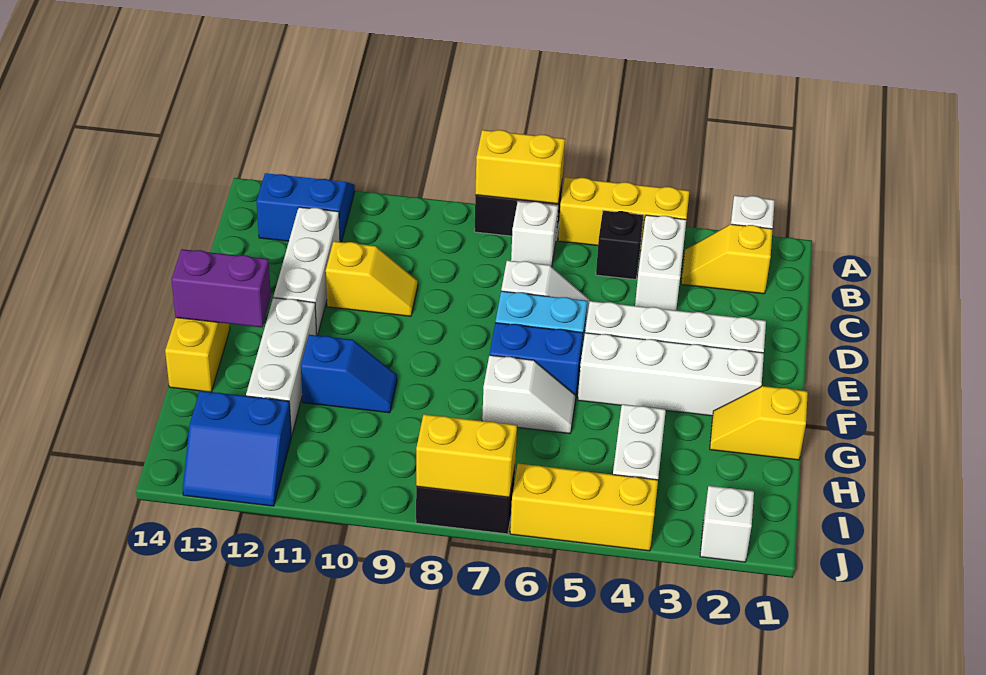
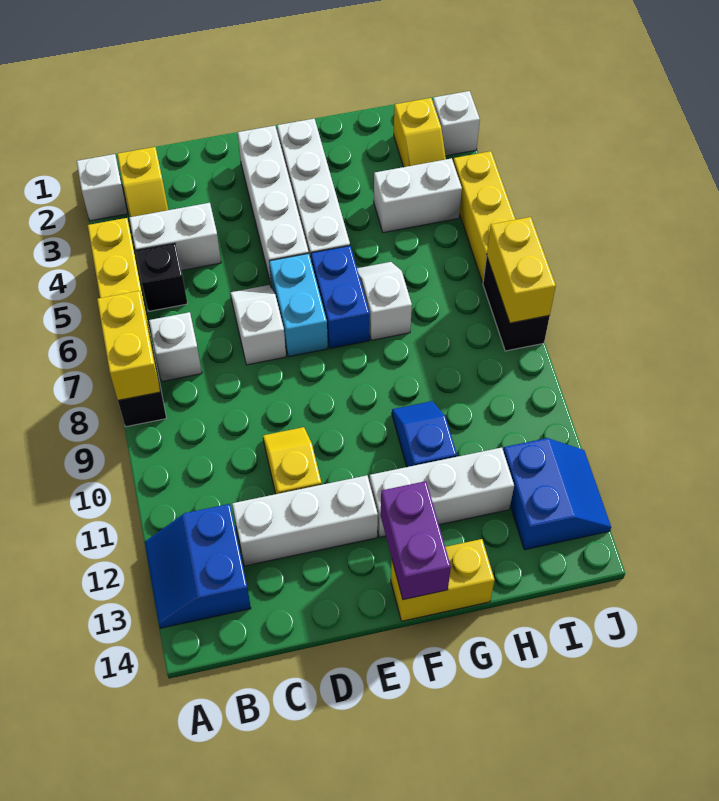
yellow 1x2 slope [710,386,808,460] -> yellow 1x2 slope moved to [394,98,446,167]

